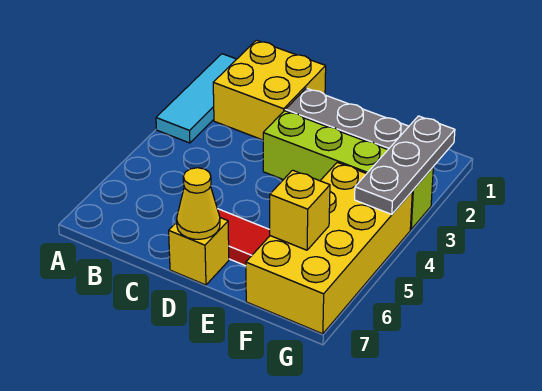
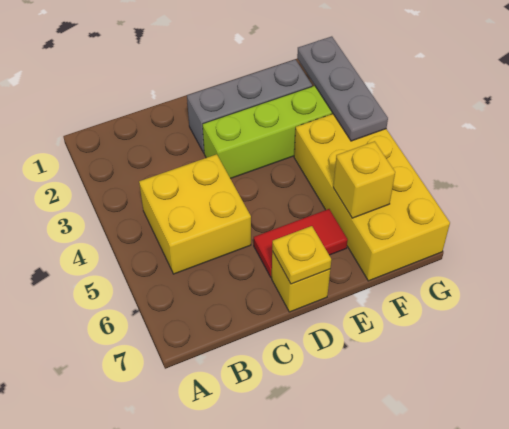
cyan 1x3 tile [156,54,236,143] -> none
yellow 2x2 brick [213,40,326,140] -> yellow 2x2 brick moved to [139,154,251,274]
yellow 1x1 cone [177,168,220,239] -> yellow 1x1 plate [272,226,331,284]

